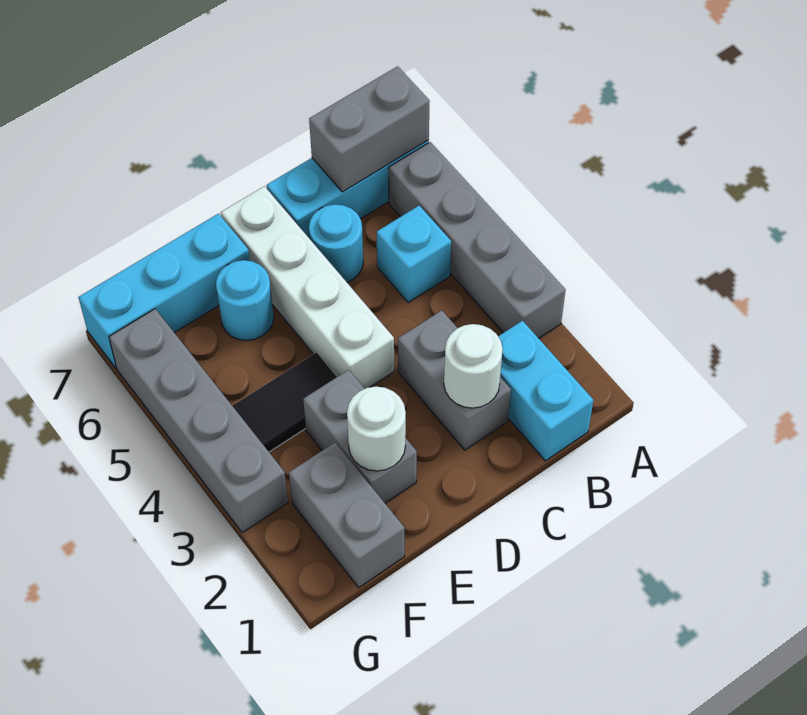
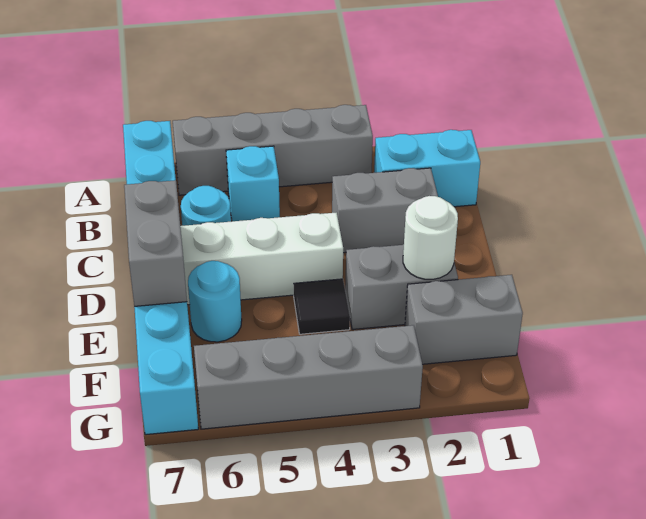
grey 1x2 brick [309,66,430,192] -> grey 1x2 brick moved to [124,180,187,306]
white 1x1 round brick [444,324,503,408] -> none
black 1x2 tile [232,352,337,452] -> black 1x1 tile [294,279,350,334]

